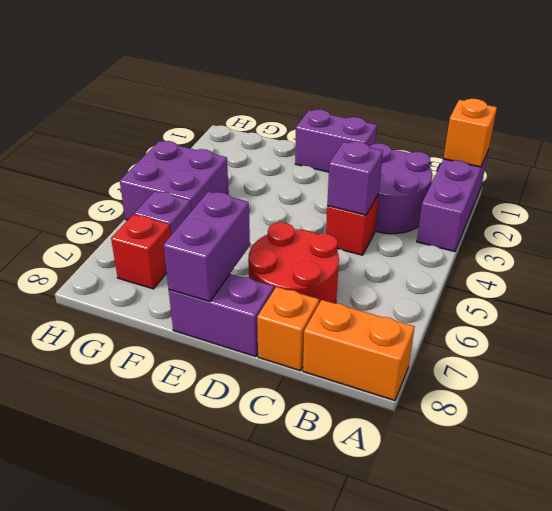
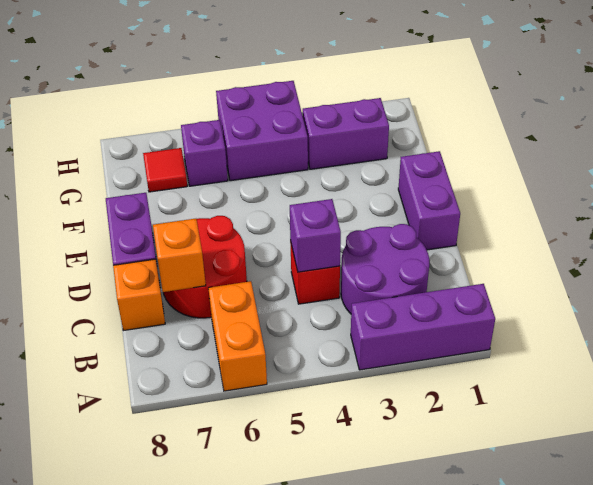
orange 1x1 brick [443,99,497,167] -> orange 1x1 brick moved to [153,219,206,292]
orange 1x2 brick [303,300,415,401] -> orange 1x2 brick moved to [208,281,267,391]
purple 1x2 brick [164,192,250,302] -> purple 1x2 brick moved to [303,98,389,169]
red 1x1 brick [111,214,171,289] -> red 1x1 tile [143,148,187,192]

